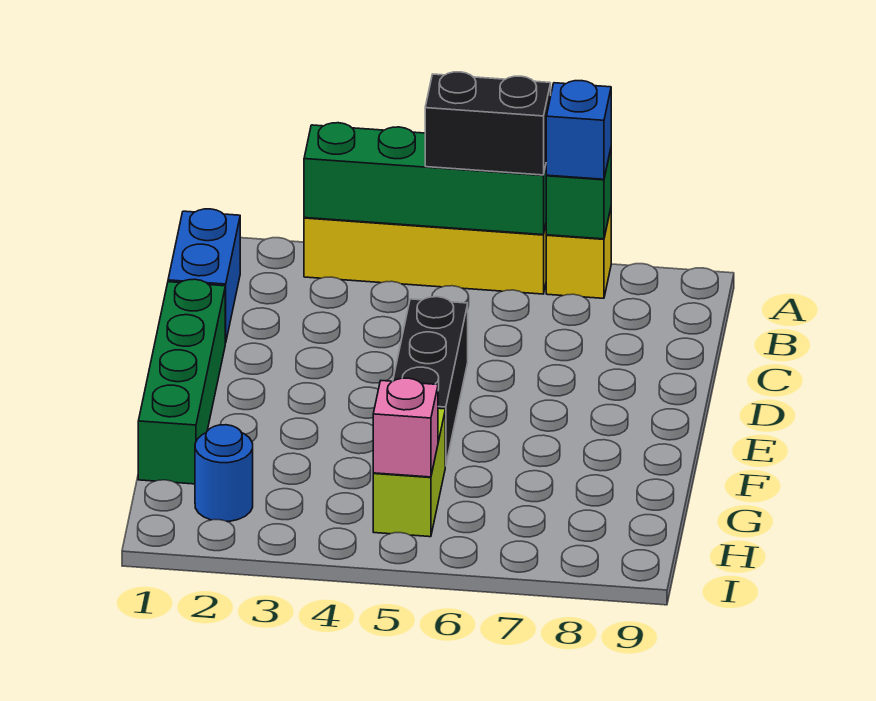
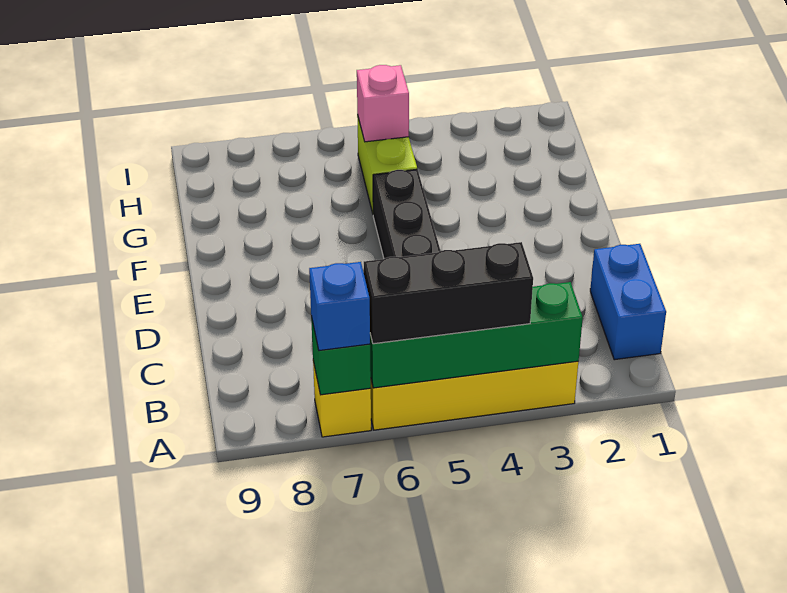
black 1x2 brick [425,72,551,175] -> black 1x3 brick [364,242,533,344]
green 1x4 brick [138,279,225,484] -> none
blue 1x1 round brick [195,425,253,521] -> none

